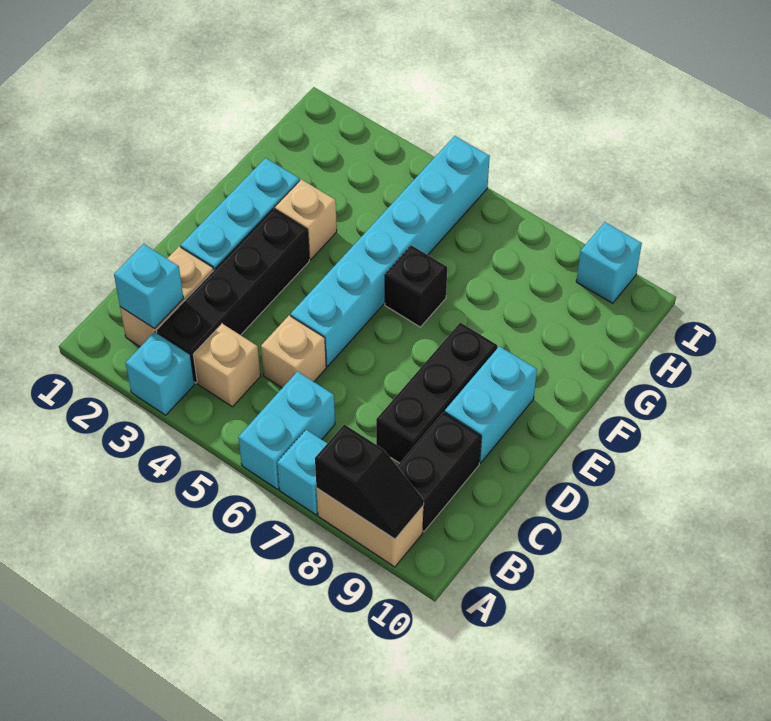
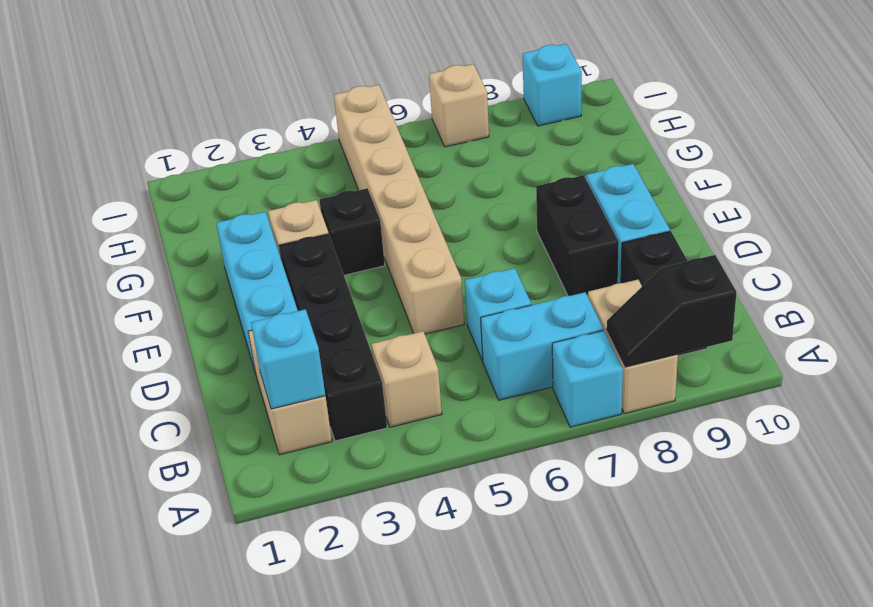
cyan 1x1 brick [126,332,194,415] -> cyan 1x1 brick moved to [465,268,531,361]
cyan 1x2 brick [238,372,335,489] -> cyan 1x2 brick turned to [481,292,603,400]
tan 1x2 brick [317,488,423,567] -> tan 1x2 brick turned to [588,280,678,414]
black 1x2 slope [315,424,424,539] -> black 1x2 slope turned to [607,255,737,367]
tan 1x1 brick [261,316,326,388] -> tan 1x1 brick moved to [429,64,489,147]
black 1x3 brick [376,323,497,463] -> black 1x2 brick [536,175,619,296]
cyan 1x6 brick [290,136,490,366] -> tan 1x6 brick [334,85,464,334]
black 1x1 brick [385,245,447,327] -> black 1x1 brick moved to [319,188,385,275]

